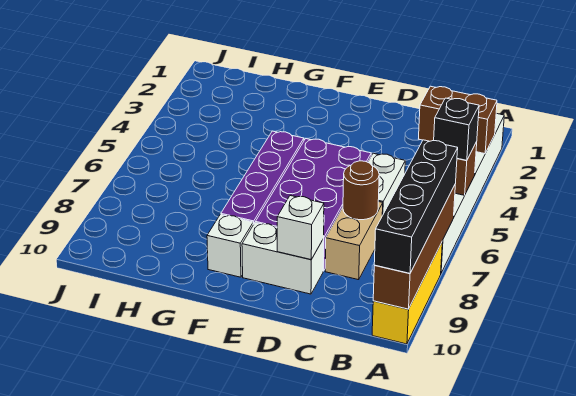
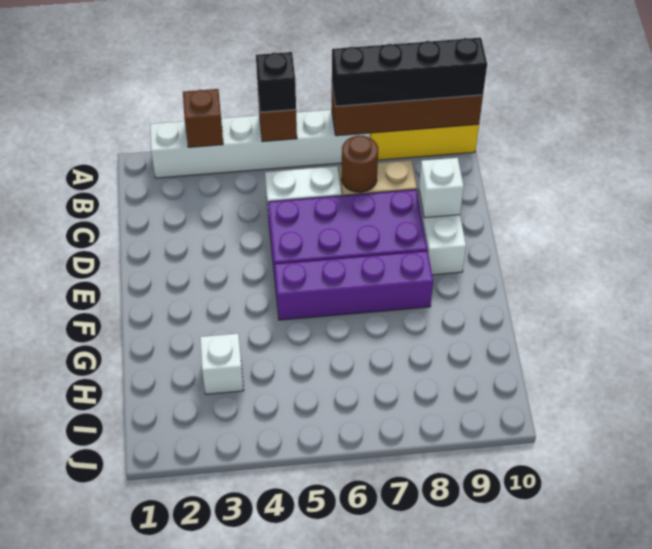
brown 1x2 brick [419,86,497,154] -> brown 1x1 brick [183,89,223,147]
white 1x1 brick [207,215,253,277] -> white 1x1 brick moved to [200,334,244,394]

